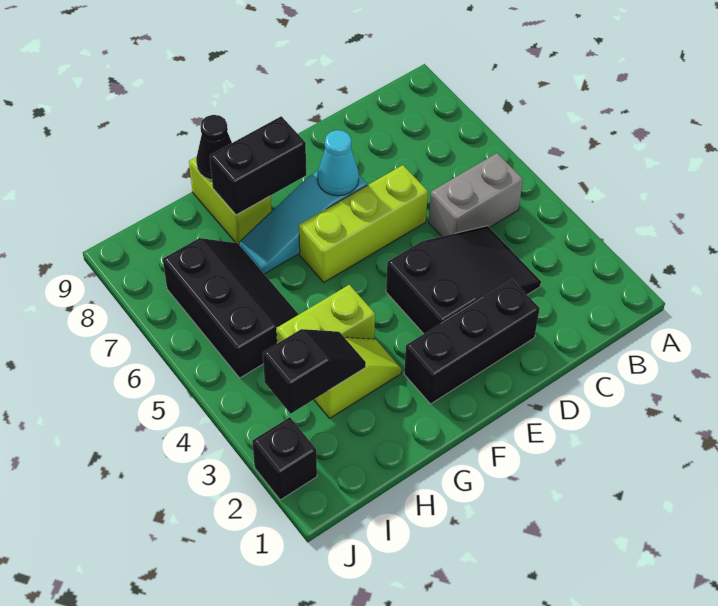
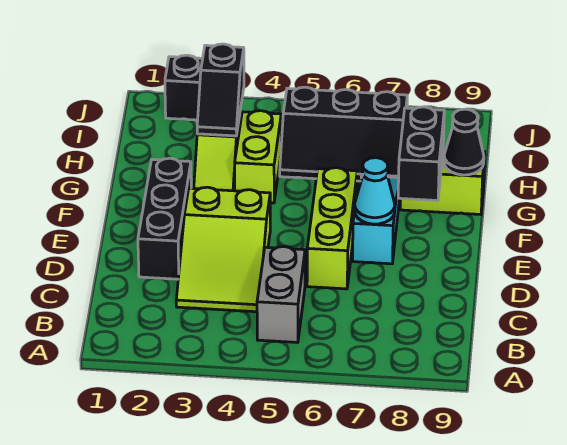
black 2x3 slope [386,226,541,334] -> lime 2x3 slope [176,187,270,312]

